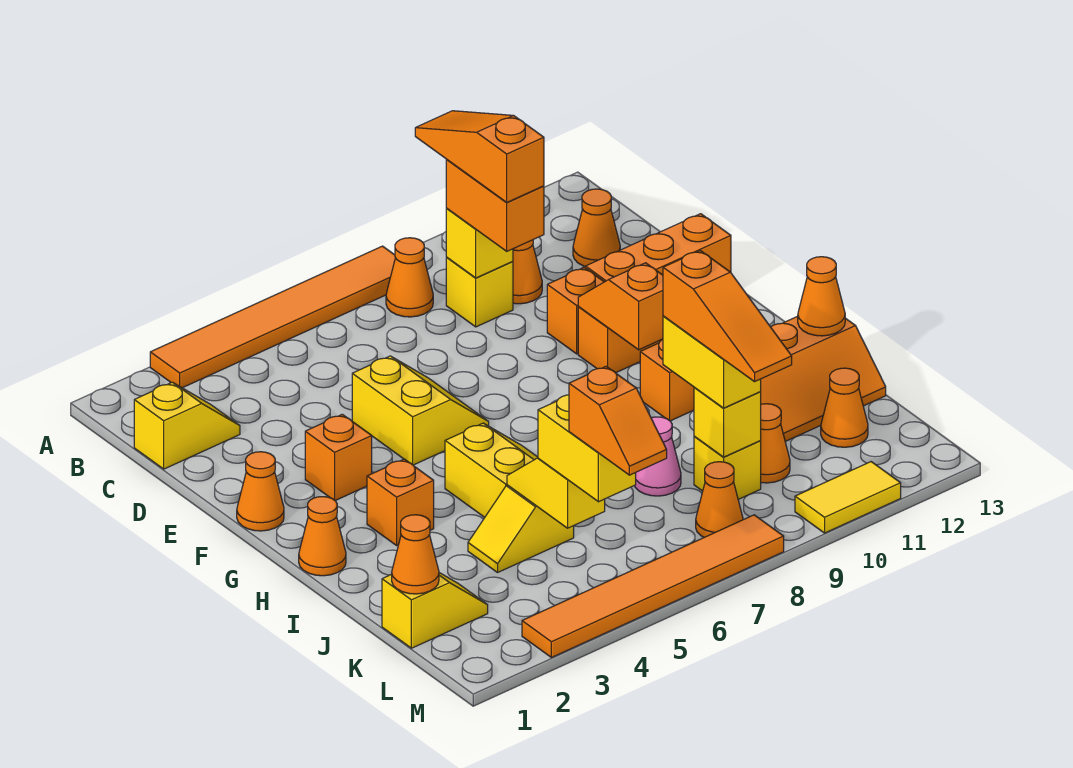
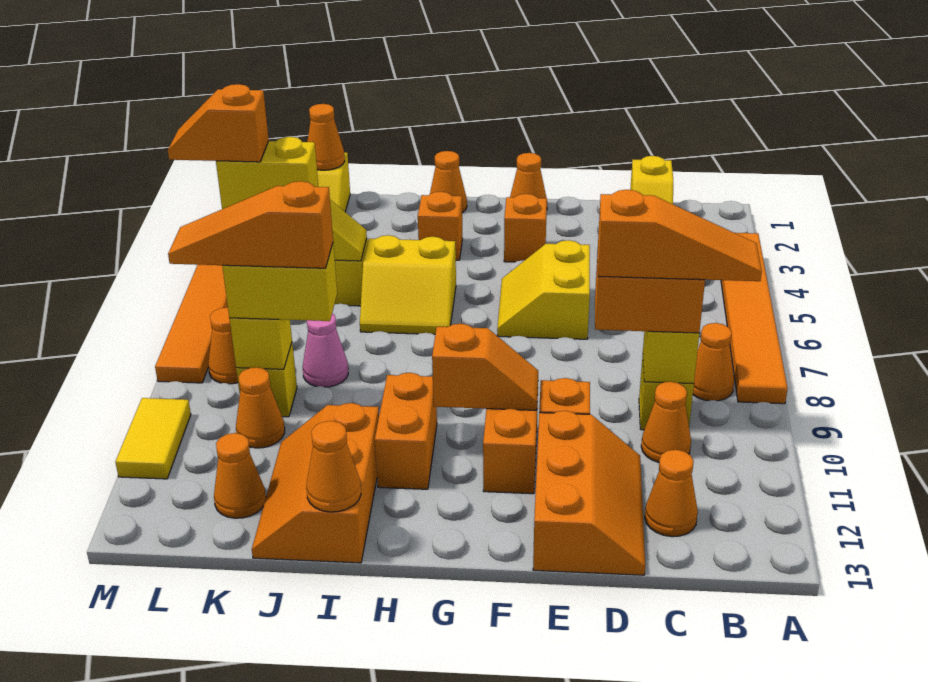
yellow 2x2 slope [352,356,489,465] -> yellow 2x2 slope turned to [497,240,590,339]

